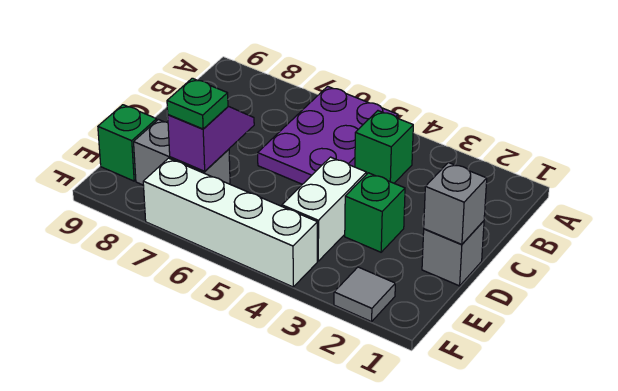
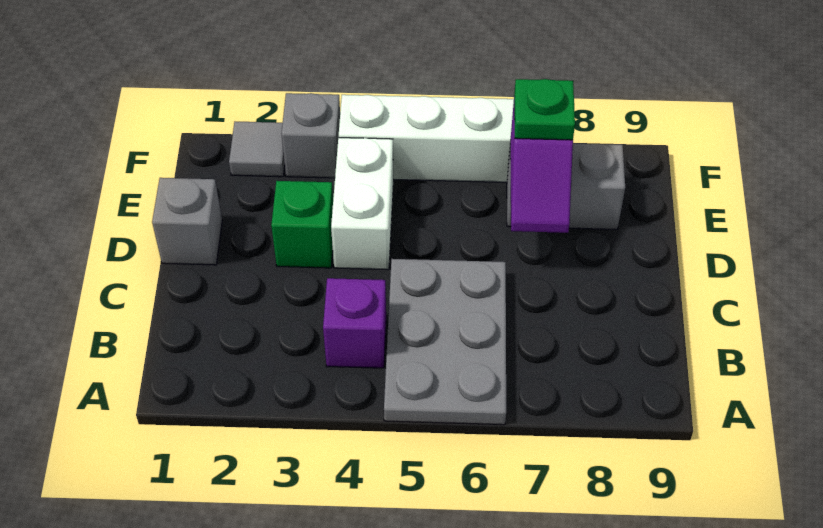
purple 2x3 plate [258,86,398,184] -> grey 2x3 plate [384,259,506,425]
green 1x1 brick [355,111,413,183] -> purple 1x1 brick [323,278,386,368]
grey 1x1 brick [424,163,487,244] -> grey 1x1 brick moved to [281,93,340,178]
green 1x1 brick [98,105,157,181] -> none

